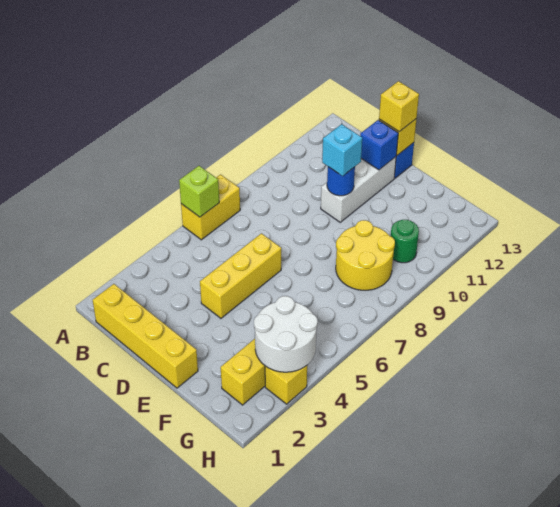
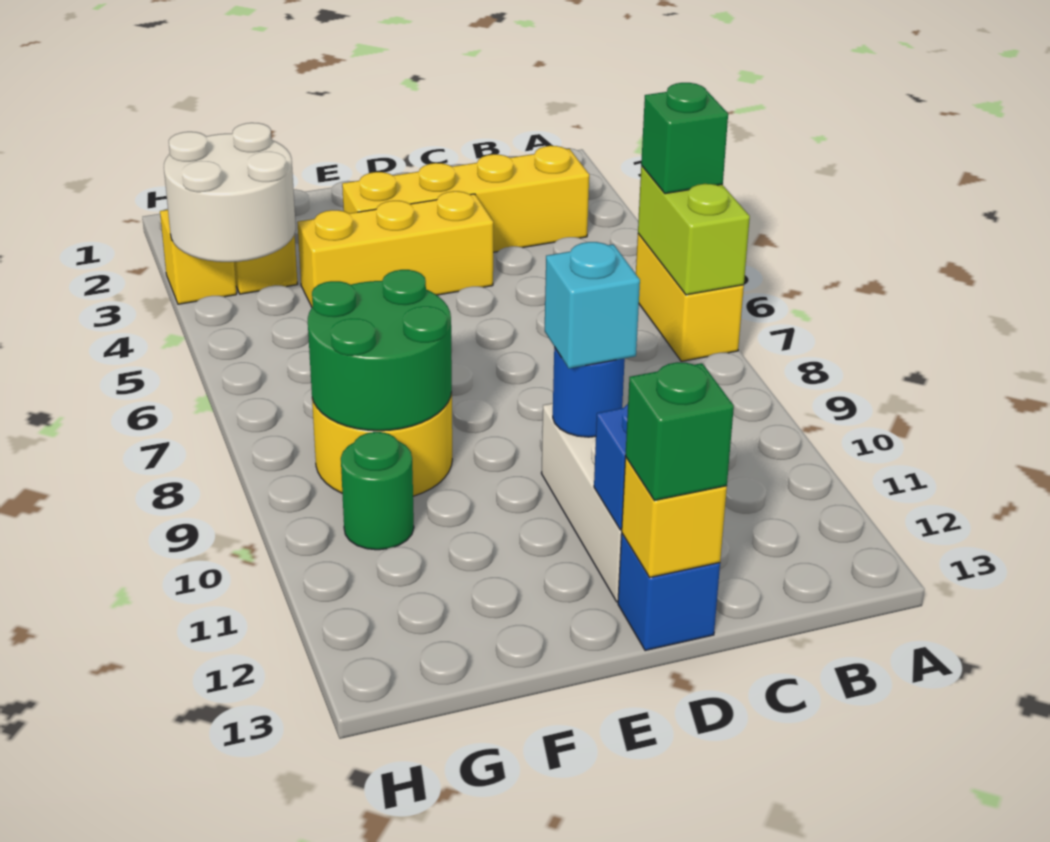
lime 1x1 brick [179,166,219,217] -> lime 1x2 brick [638,166,750,295]
none -> green 1x1 brick [641,83,728,194]
yellow 1x4 brick [93,284,198,388] -> yellow 1x4 brick moved to [342,146,589,252]
yellow 1x3 brick [200,233,281,318] -> yellow 1x3 brick turned to [297,191,493,307]
yellow 1x1 brick [379,81,419,132] -> green 1x1 brick [625,362,734,501]
none -> green 2x2 round brick [308,270,452,431]

